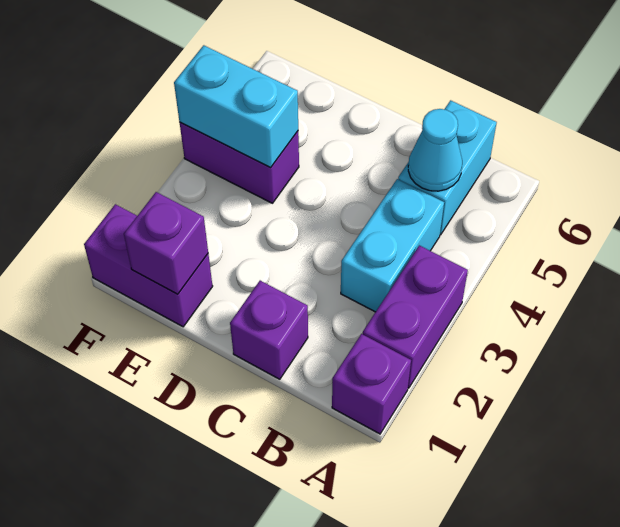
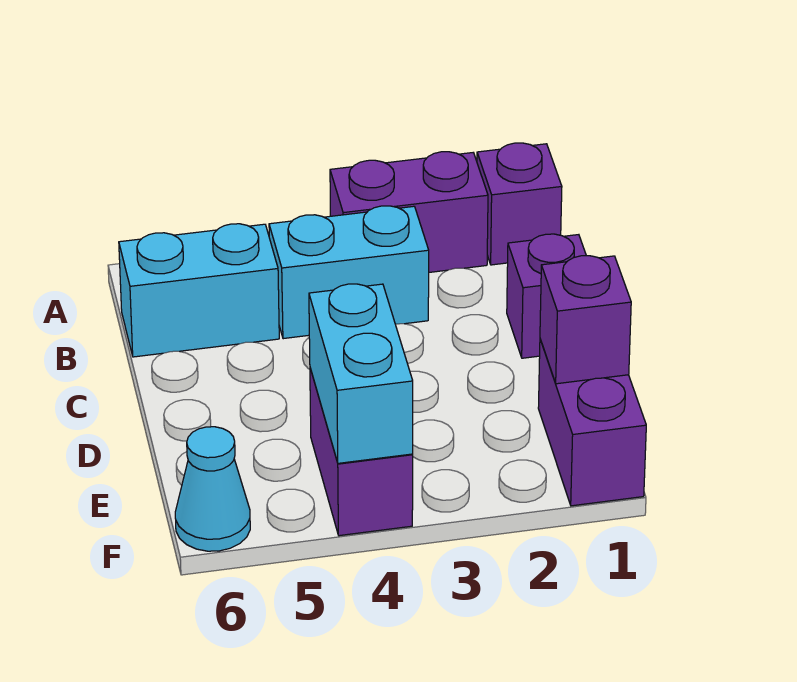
cyan 1x1 cone [408,109,462,191] -> cyan 1x1 cone moved to [175,427,250,551]

